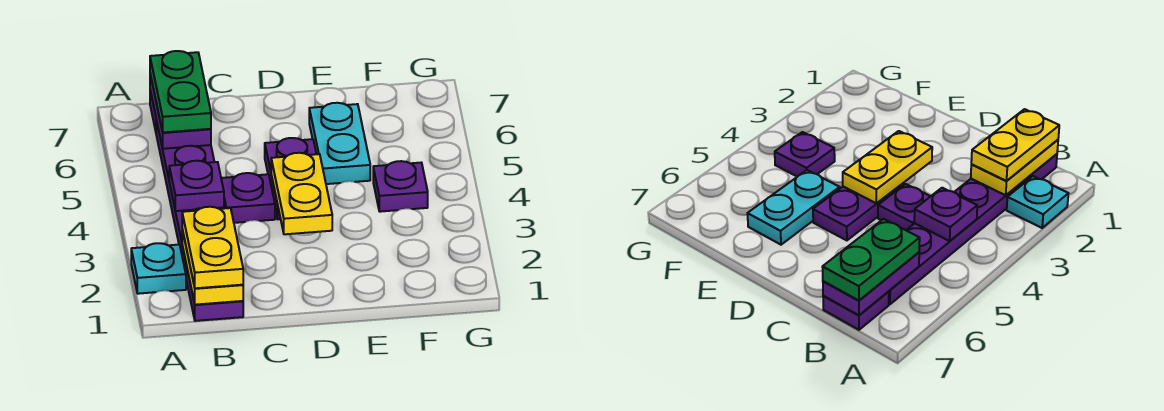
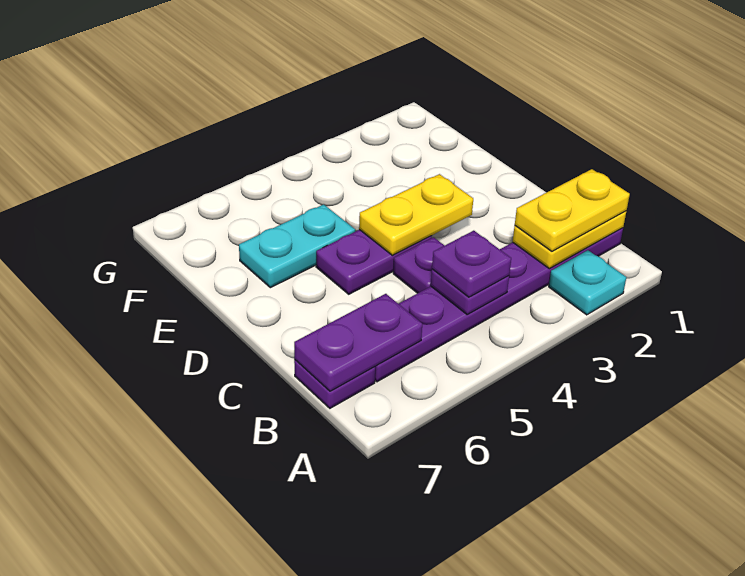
green 1x2 plate [150,51,211,132] -> none
purple 1x1 plate [373,161,428,212] -> purple 1x1 plate moved to [432,231,511,297]

